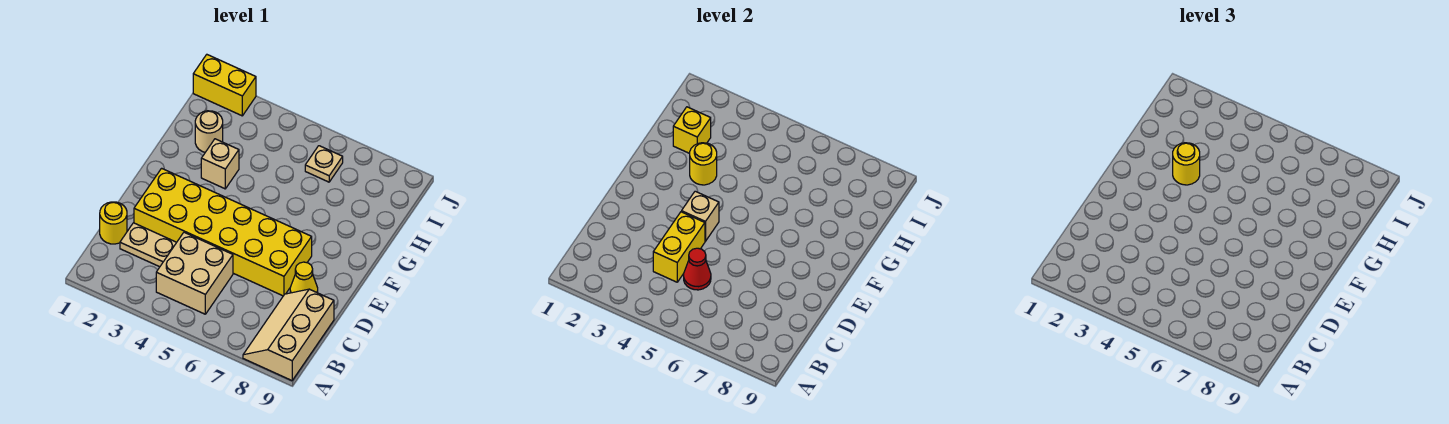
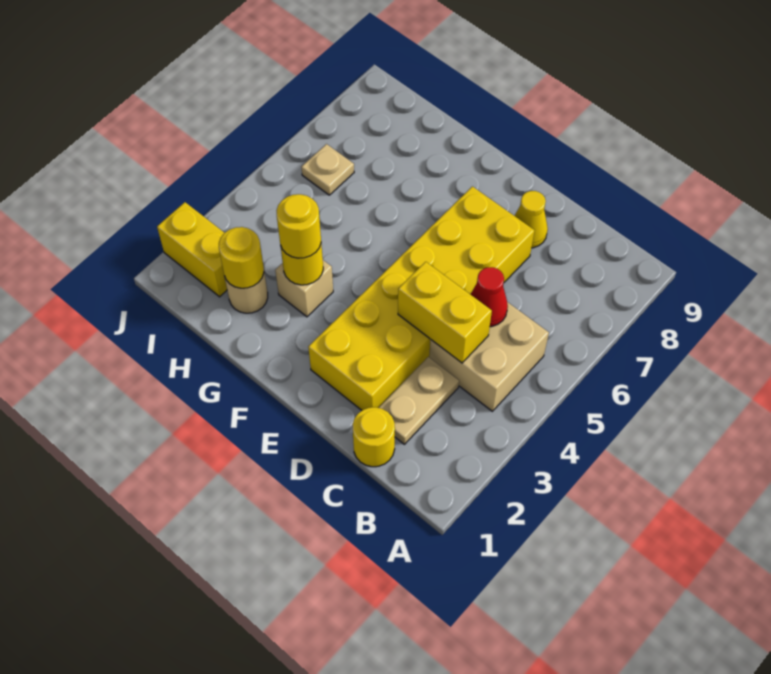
tan 2x3 slope [243,289,334,380] -> none
tan 1x1 brick [682,191,719,241] -> none
yellow 1x1 brick [673,107,711,154] -> yellow 1x1 round brick [219,227,264,288]
yellow 1x2 brick [193,55,256,116] -> yellow 1x2 brick turned to [157,202,227,297]

